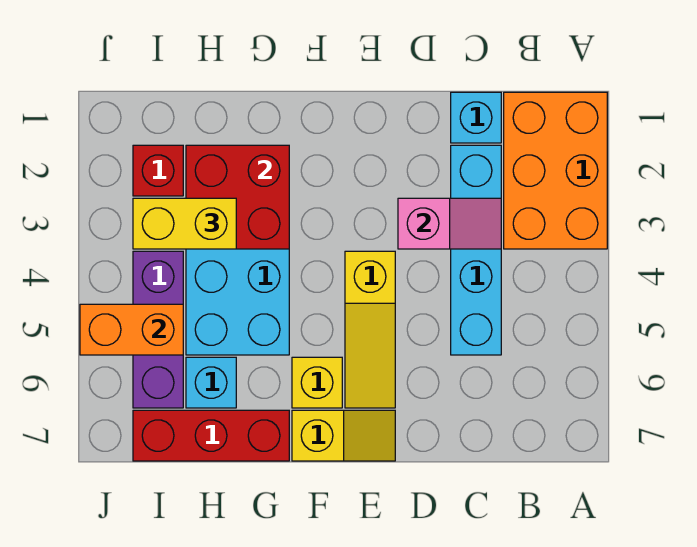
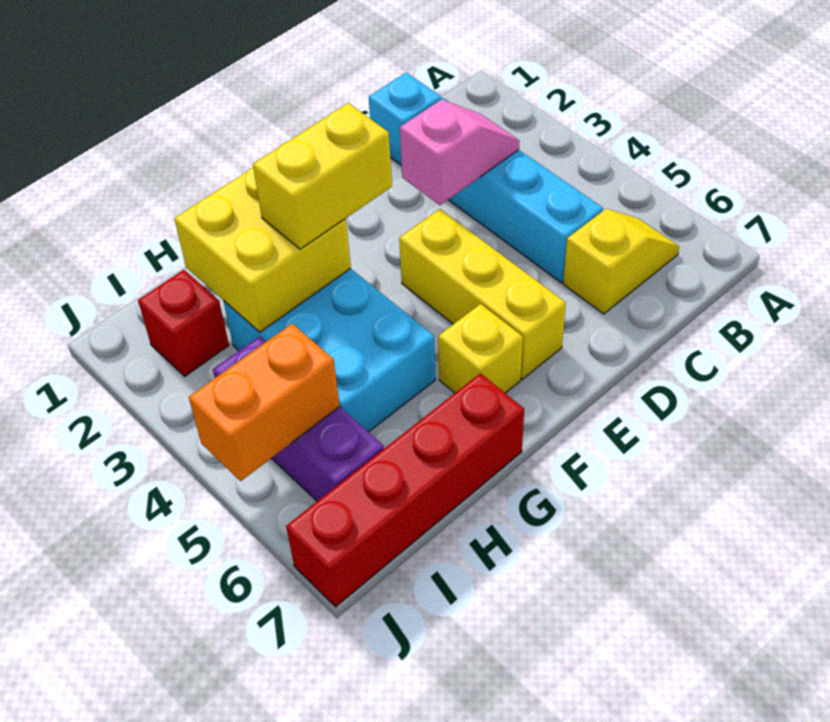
orange 2x3 brick [504,92,607,249] -> none
yellow 1x3 slope [345,251,395,408] -> yellow 1x3 brick [399,209,566,379]
yellow 1x2 slope [292,410,395,461] -> yellow 1x2 slope moved to [563,209,679,314]
red 2x2 brick [186,145,289,249] -> yellow 2x2 brick [174,168,351,332]
red 1x3 brick [133,410,289,461] -> red 1x4 brick [286,373,524,607]
yellow 1x2 brick [133,198,236,249] -> yellow 1x2 brick moved to [253,103,392,249]
cyan 1x1 brick [186,357,236,408] -> none

